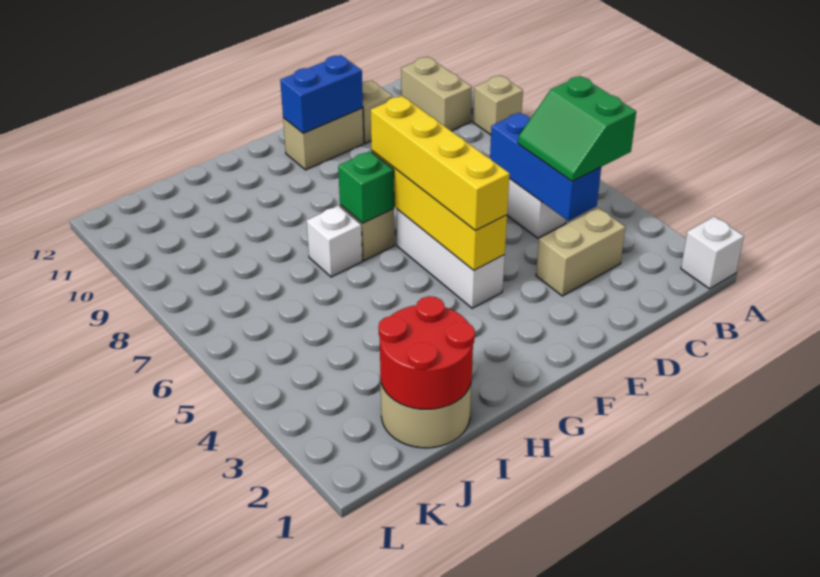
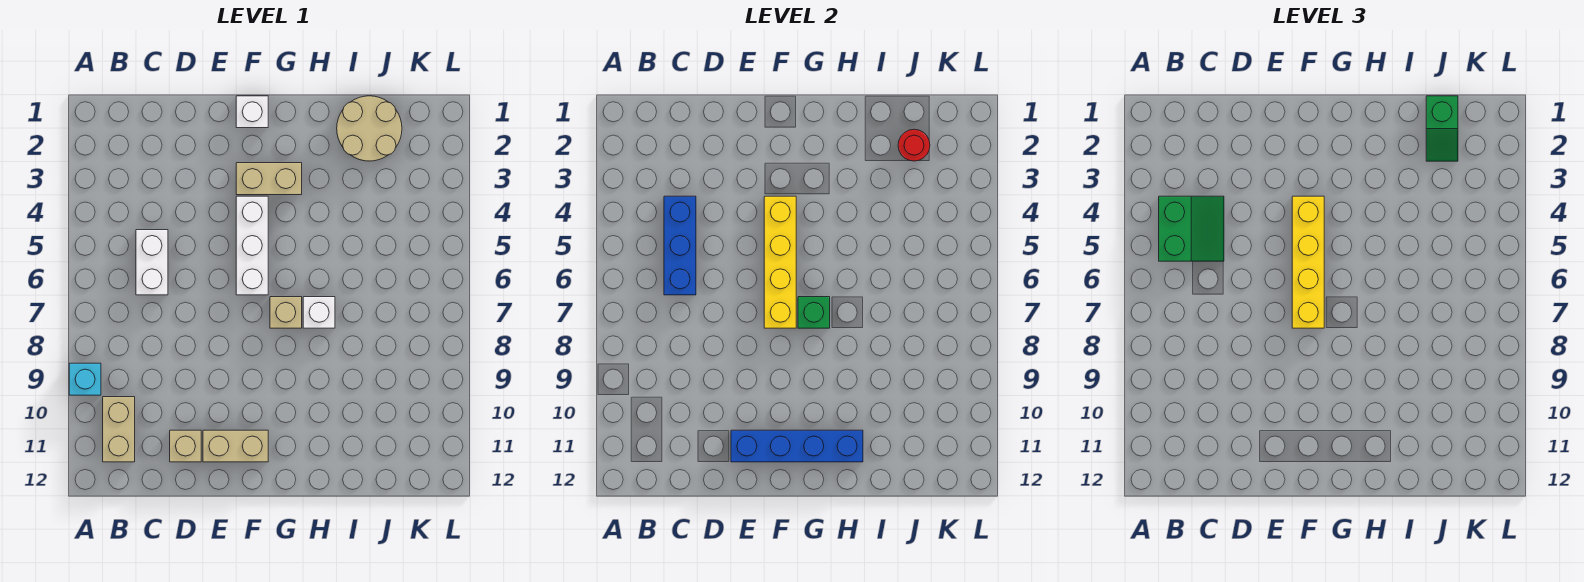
white 1x1 brick [681,216,744,289] -> white 1x1 brick moved to [236,96,268,128]
tan 1x1 brick [473,75,523,135] -> cyan 1x1 brick [69,363,101,395]
tan 1x2 brick [536,208,625,296] -> tan 1x2 brick moved to [236,163,302,195]
blue 1x2 brick [280,55,363,133] -> blue 1x4 brick [731,430,863,462]
red 2x2 round brick [378,296,475,409] -> red 1x1 round brick [898,129,930,161]
none -> green 1x2 slope [1426,96,1458,161]

